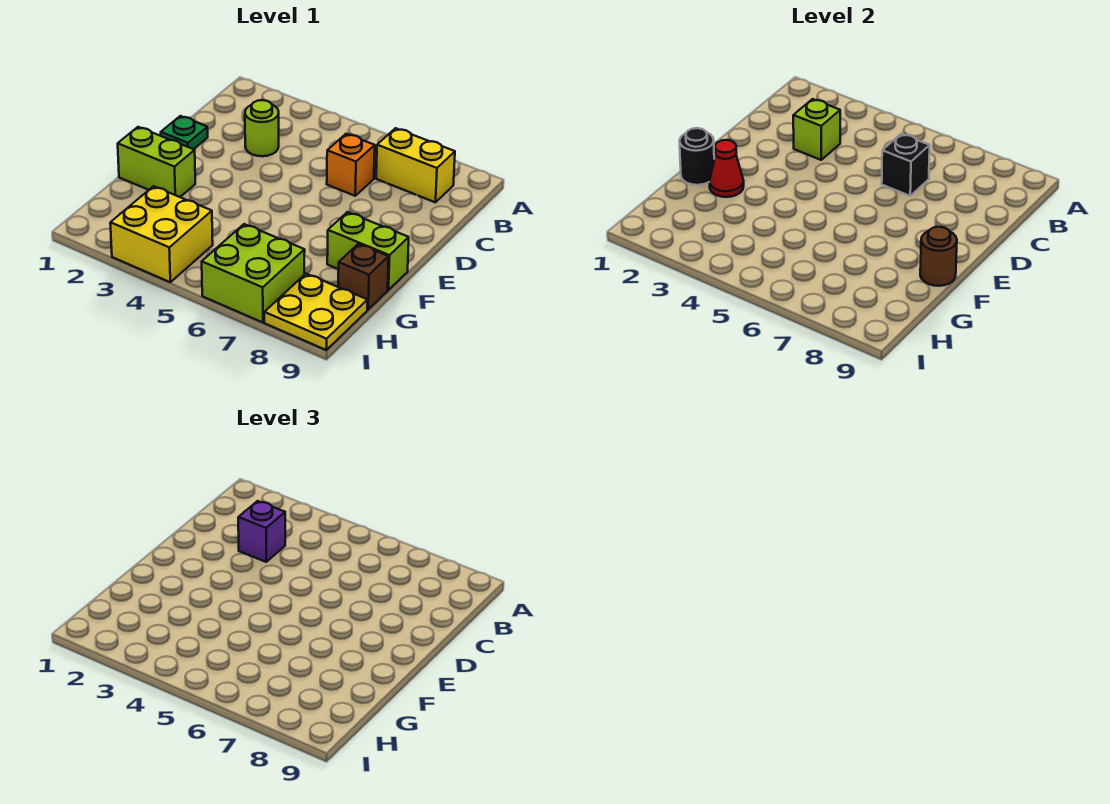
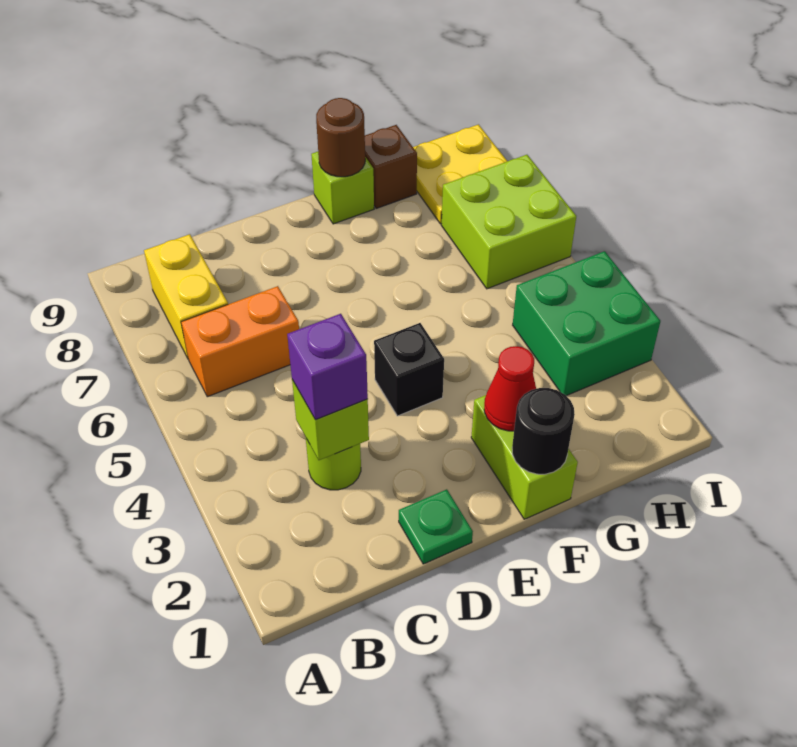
orange 1x1 brick [327,134,375,196] -> orange 1x2 brick [181,286,299,397]
black 1x1 brick [882,134,930,196] -> black 1x1 brick moved to [374,323,444,416]
lime 1x2 brick [327,212,409,290] -> lime 1x1 brick [311,152,374,224]
yellow 2x2 brick [110,186,213,282] -> green 2x2 brick [513,251,660,396]

